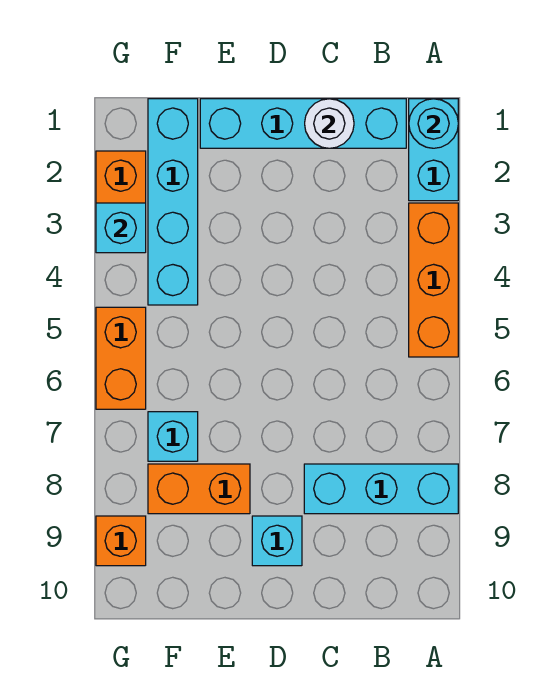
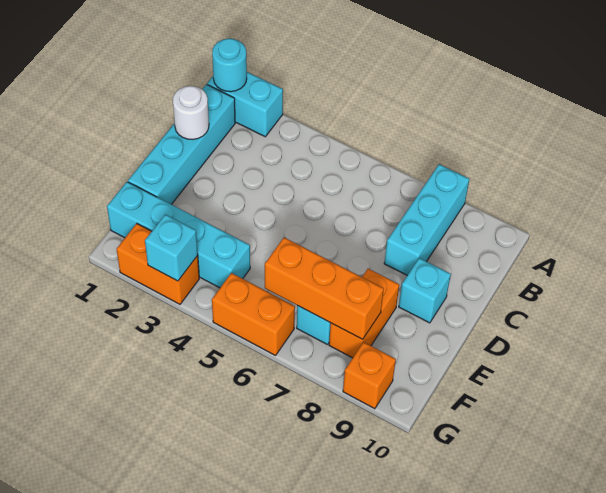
orange 1x3 brick [409,203,458,357] -> orange 1x3 brick moved to [265,237,384,339]

